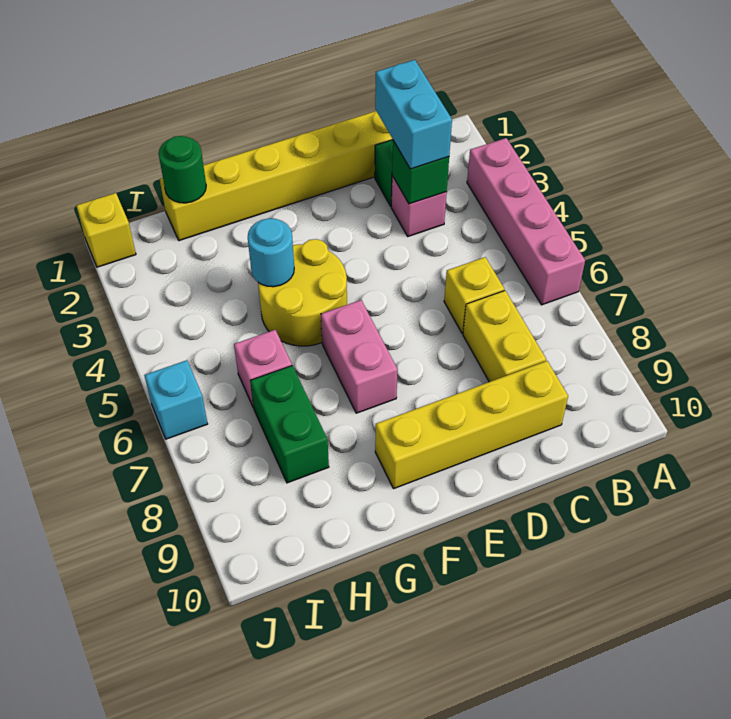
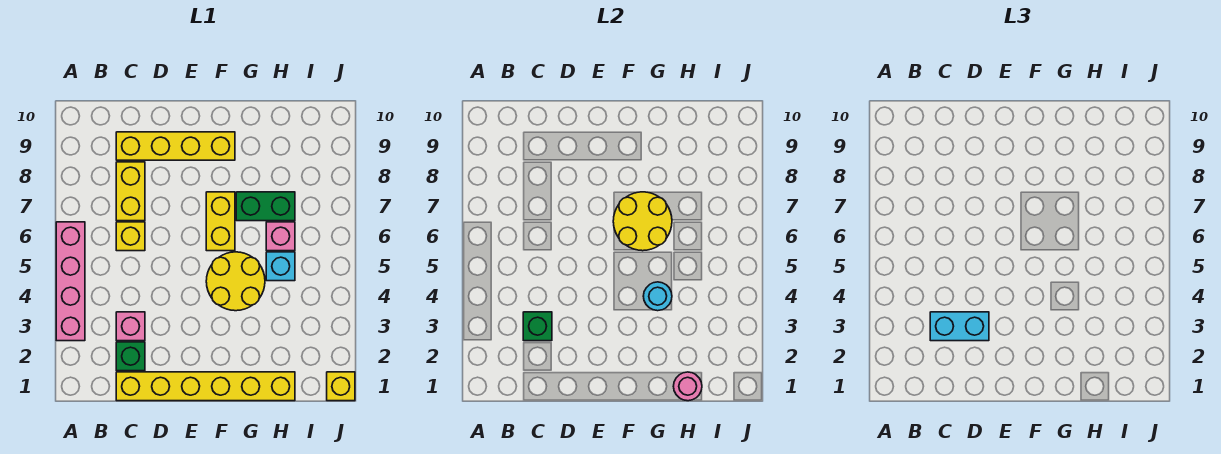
cyan 1x2 brick [375,60,452,169] -> cyan 1x2 brick turned to [930,312,989,341]
pink 1x2 brick [321,300,398,413] -> yellow 1x2 brick [206,192,235,251]
none -> yellow 2x2 round brick [613,192,672,251]
green 1x1 round brick [159,136,206,203] -> pink 1x1 round brick [673,372,702,401]
green 1x2 brick [250,366,329,483] -> green 1x2 brick turned to [236,192,295,221]
cyan 1x1 brick [144,360,207,439] -> cyan 1x1 brick moved to [266,252,295,281]

